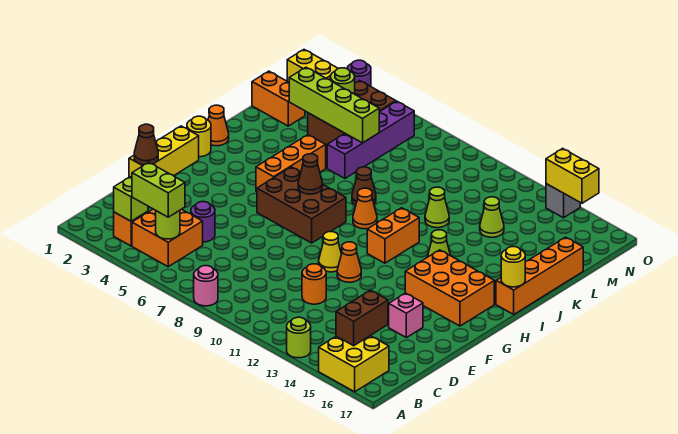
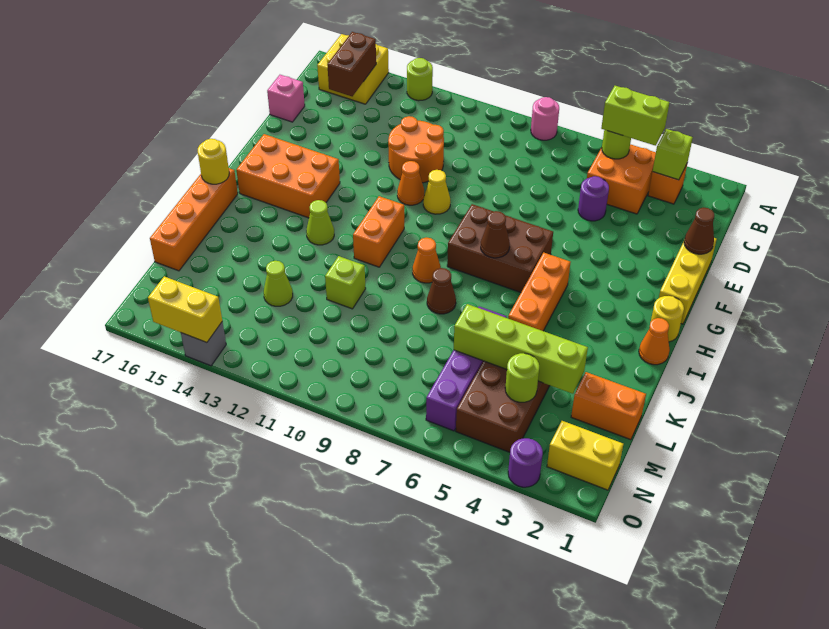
orange 1x1 round brick [302,264,326,304] -> orange 2x2 round brick [388,116,444,183]
pink 1x1 brick [389,293,423,338] -> pink 1x1 brick moved to [267,75,305,122]
lime 1x1 cone [425,187,449,228] -> lime 1x1 brick [325,256,366,309]

